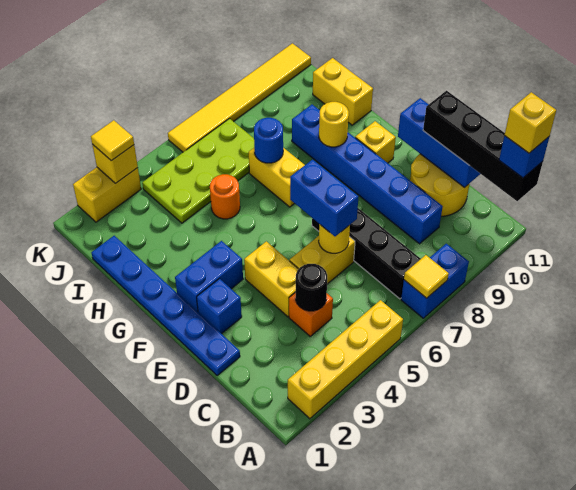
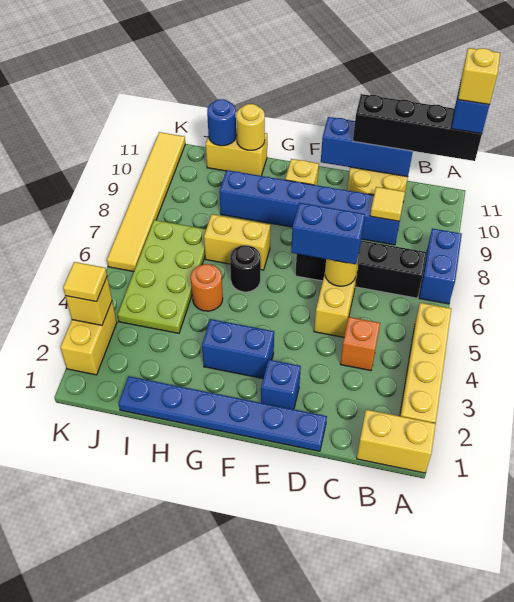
yellow 1x1 tile [404,255,449,298] -> yellow 1x1 tile moved to [370,187,405,221]
black 1x1 round brick [296,264,327,311] -> black 1x1 round brick moved to [230,245,261,292]
yellow 1x2 brick [244,241,298,317] -> yellow 1x2 brick moved to [357,410,436,473]
blue 1x2 brick [175,241,243,312] -> blue 1x2 brick turned to [202,319,274,378]
yellow 1x1 round brick [319,102,349,147] -> yellow 1x1 round brick moved to [236,104,265,150]
blue 1x1 round brick [254,118,283,163] -> blue 1x1 round brick moved to [207,99,236,146]

